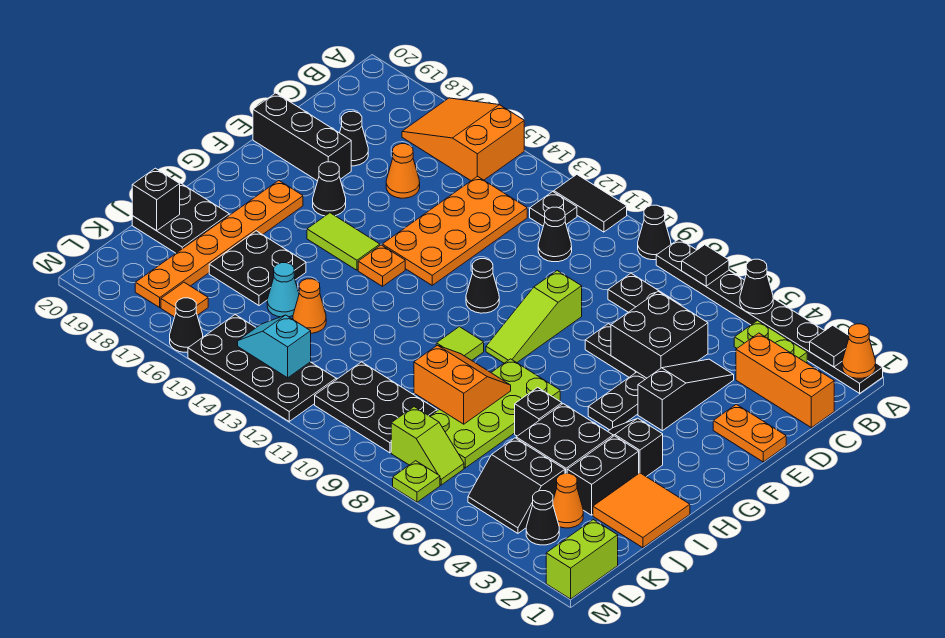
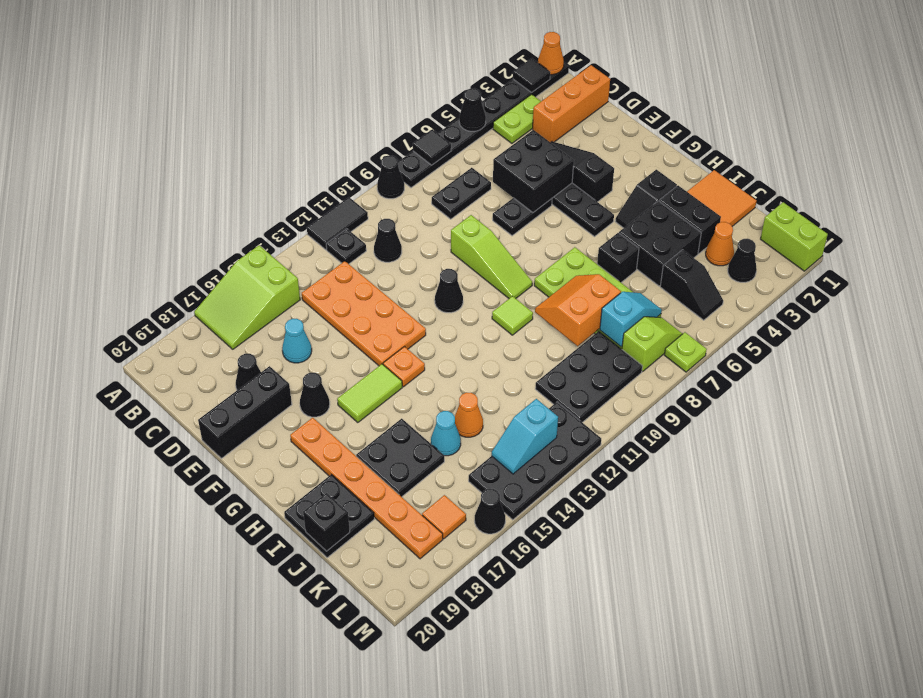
orange 2x3 slope [402,98,524,181] -> lime 2x3 slope [194,245,300,349]
orange 1x1 cone [386,144,420,198] -> cyan 1x1 cone [282,319,312,363]
orange 1x2 plate [713,404,786,462] -> none
black 2x2 slope [468,438,565,533] -> black 1x2 slope [660,250,723,320]
none -> cyan 1x2 slope [600,292,662,347]

